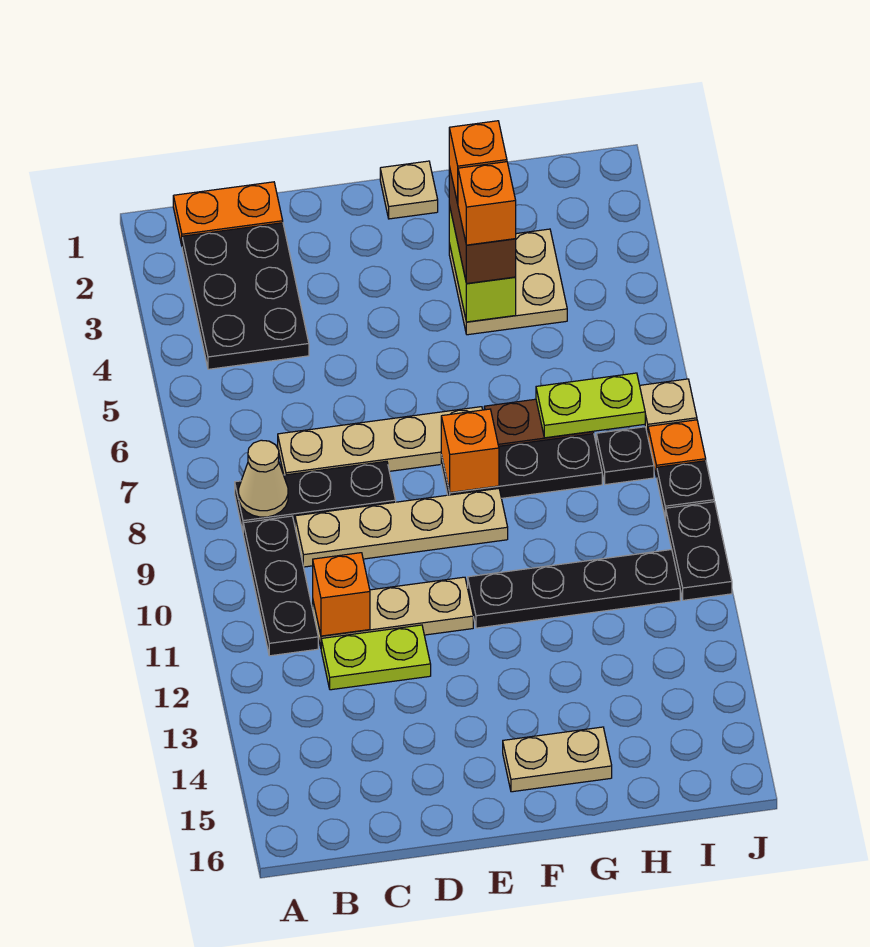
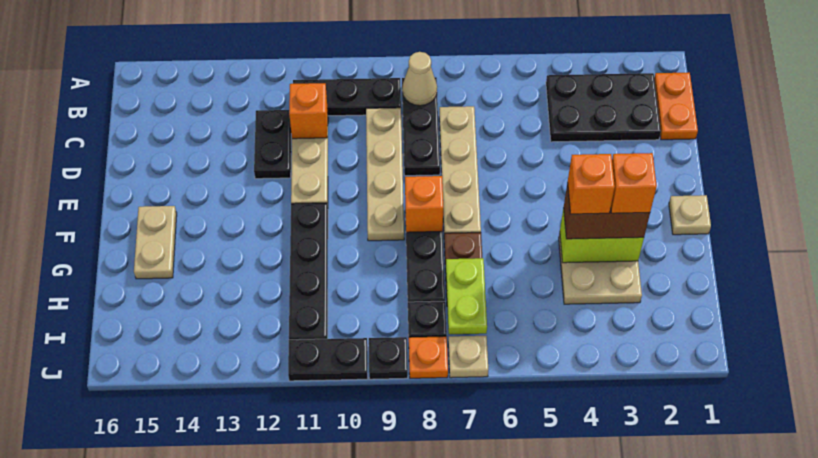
lime 1x2 plate [321,625,431,690] -> black 1x2 plate [254,110,291,179]

